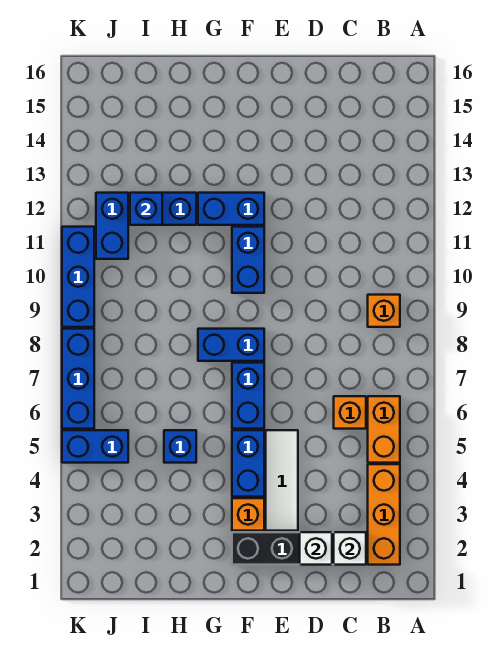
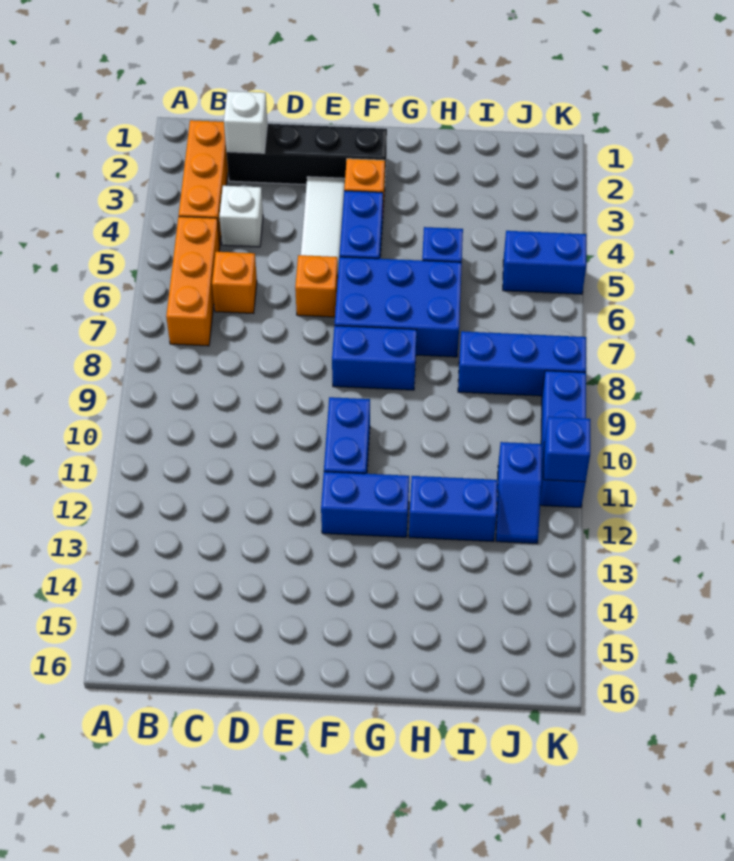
orange 1x2 brick [368,396,400,463] -> orange 1x3 brick [166,217,220,346]
orange 1x1 brick [368,295,400,327] -> orange 1x1 brick moved to [295,255,338,317]
white 1x1 brick [300,532,332,565] -> white 1x1 brick moved to [219,186,263,247]
blue 1x2 brick [232,363,264,429] -> blue 2x3 brick [335,257,462,357]
blue 1x1 brick [130,193,162,225] -> blue 1x1 brick moved to [544,417,590,482]
blue 1x2 brick [96,193,128,259] -> blue 1x2 slope [496,442,542,544]
blue 1x3 brick [62,329,94,429] -> blue 1x3 brick turned to [458,331,586,396]

